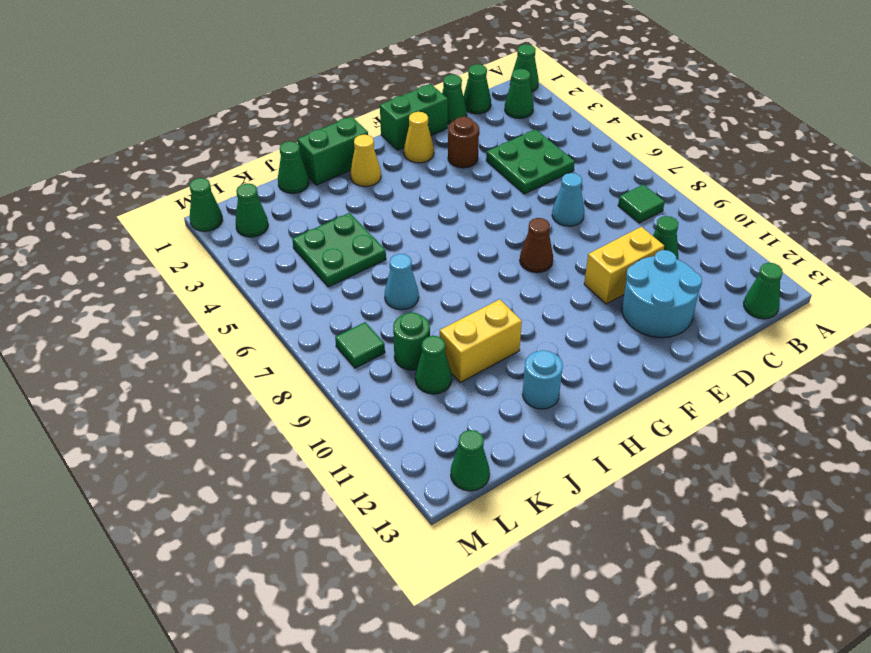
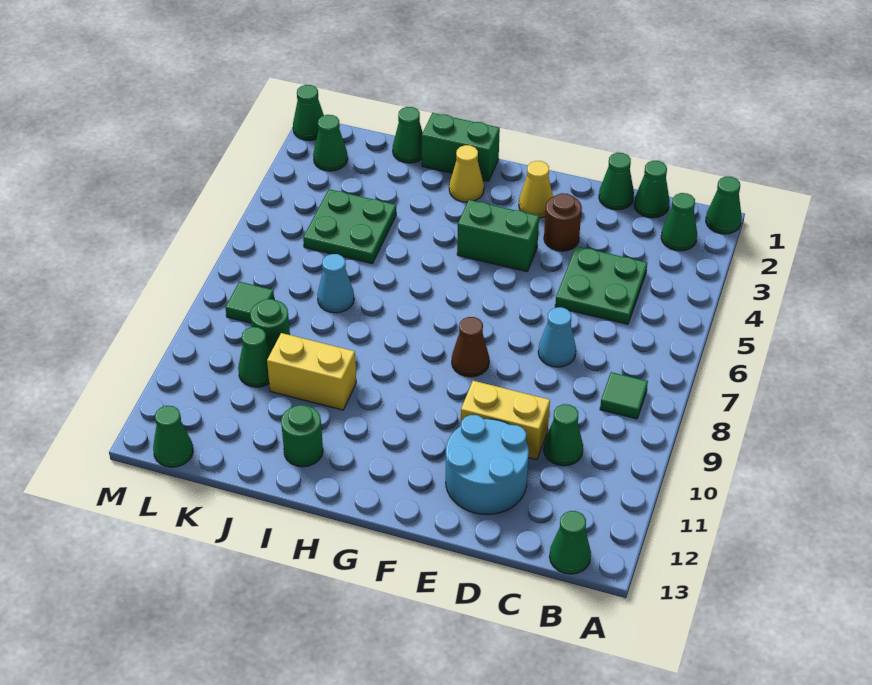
green 1x2 brick [380,84,448,150] -> green 1x2 brick moved to [457,200,539,272]
cyan 1x1 round brick [522,350,563,409] -> green 1x1 round brick [281,405,323,467]

